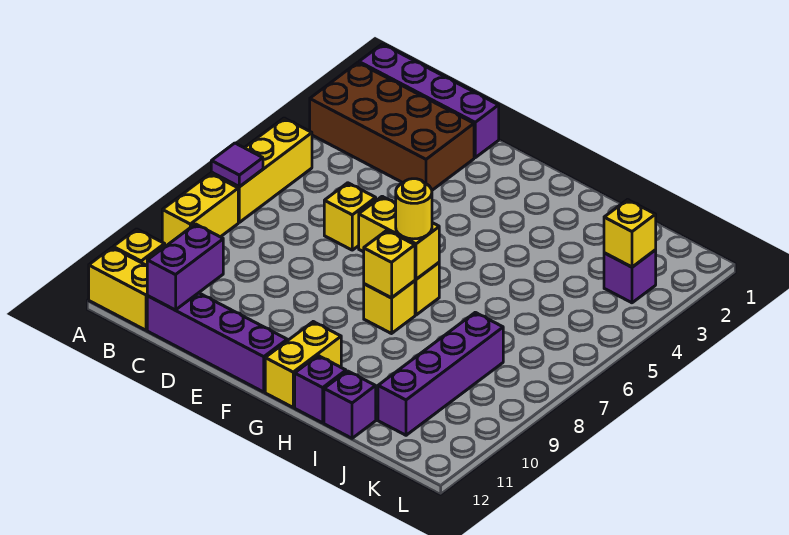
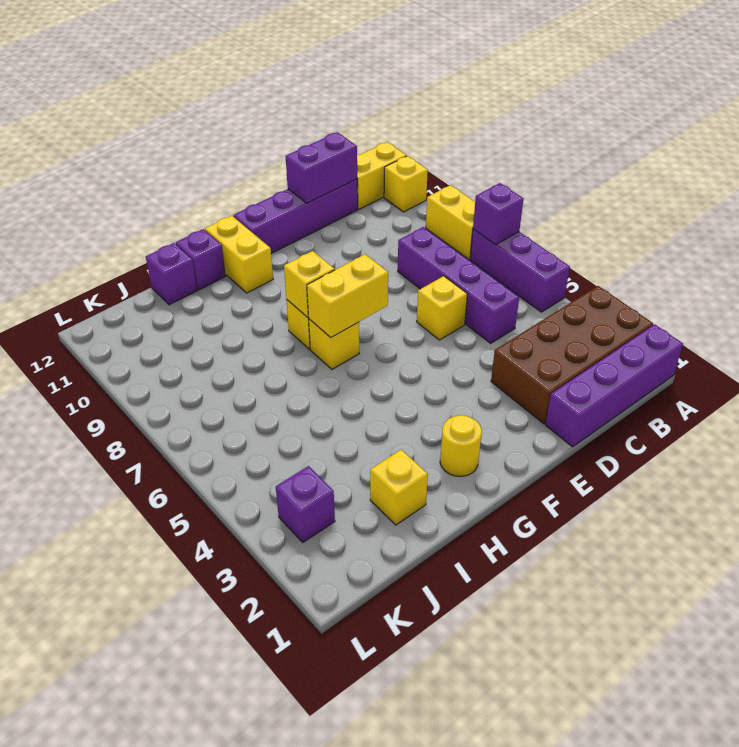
yellow 1x3 brick [211,118,312,222] -> purple 1x3 brick [470,229,570,312]
purple 1x1 tile [211,143,263,187] -> purple 1x1 brick [473,183,523,245]
purple 1x2 brick [147,224,223,310] -> purple 1x2 brick turned to [286,132,357,203]
yellow 1x1 round brick [396,179,432,239] -> yellow 1x1 round brick moved to [440,415,482,476]
purple 1x4 brick [378,312,503,435] -> purple 1x4 brick moved to [398,227,519,343]
yellow 1x1 brick [604,200,656,267] -> yellow 1x1 brick moved to [370,450,428,525]

